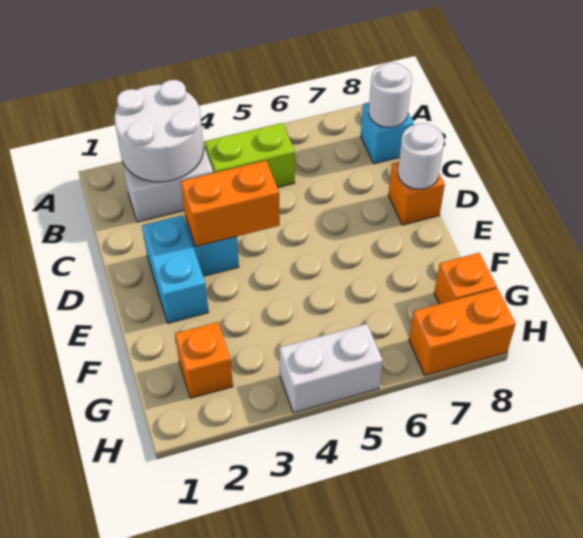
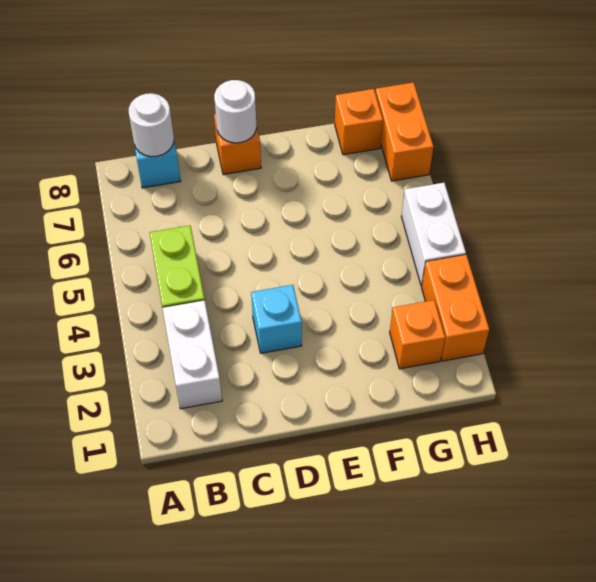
white 2x2 round brick [115,80,204,182] -> none
cyan 1x2 brick [142,215,209,323] -> none
orange 1x2 brick [181,161,280,247] -> orange 1x2 brick moved to [422,255,489,361]

